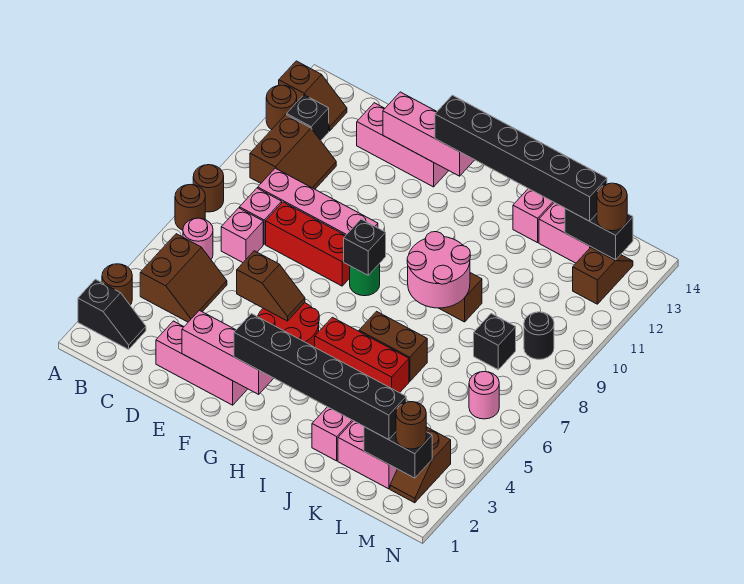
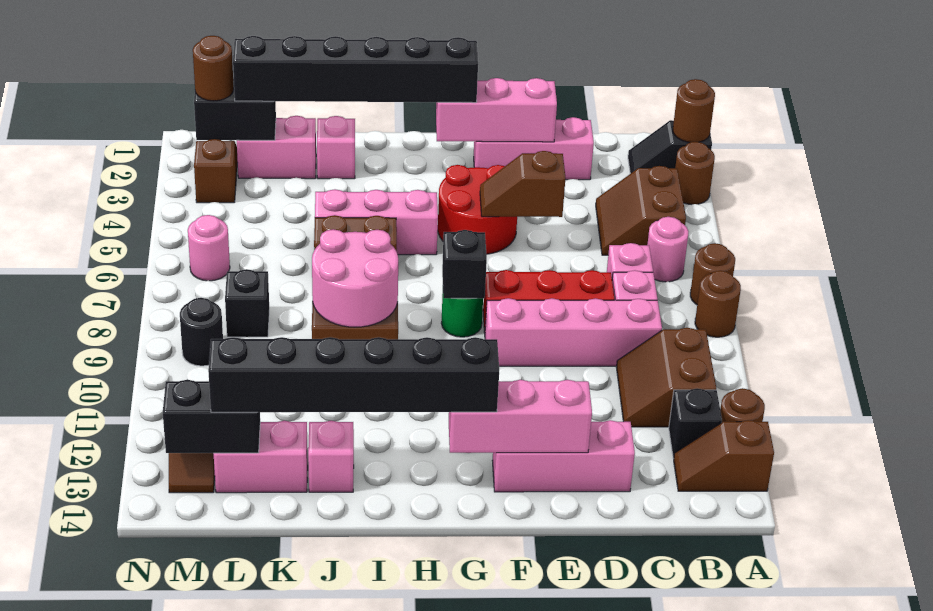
red 1x3 brick [315,317,409,393] -> pink 1x3 brick [315,189,438,255]
brown 1x1 round brick [597,183,627,231] -> brown 1x1 round brick moved to [673,79,715,142]

